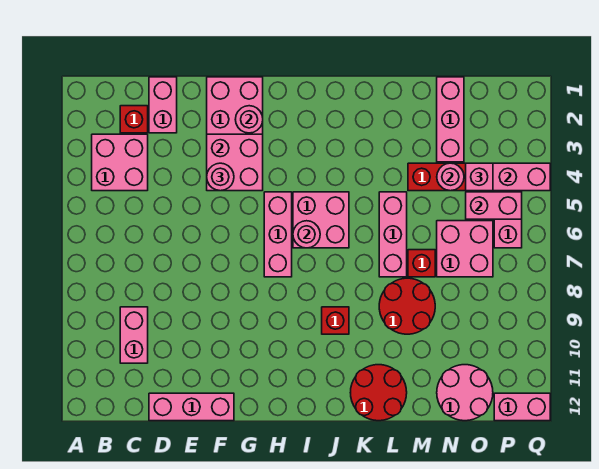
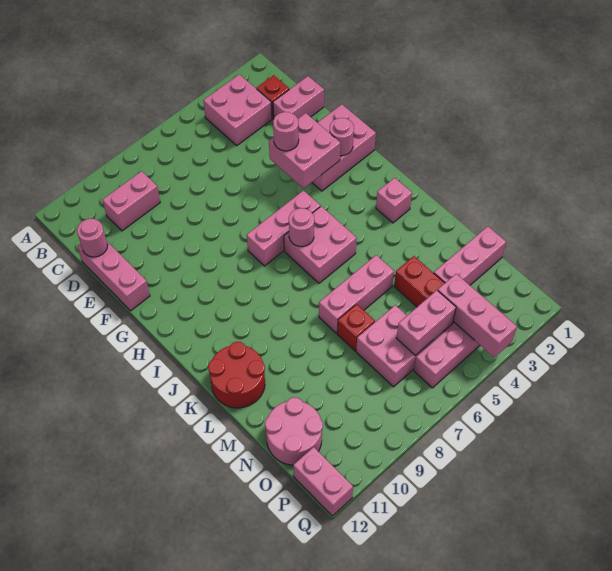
red 1x1 brick [322,307,349,334] -> none
red 2x2 round brick [379,278,435,334] -> none
pink 1x1 round brick [437,163,464,191] -> pink 1x1 round brick moved to [77,219,107,257]
pink 1x1 brick [466,163,493,191] -> pink 1x1 brick moved to [376,178,412,223]
pink 1x2 brick [466,192,522,219] -> pink 1x2 brick turned to [396,290,456,355]

